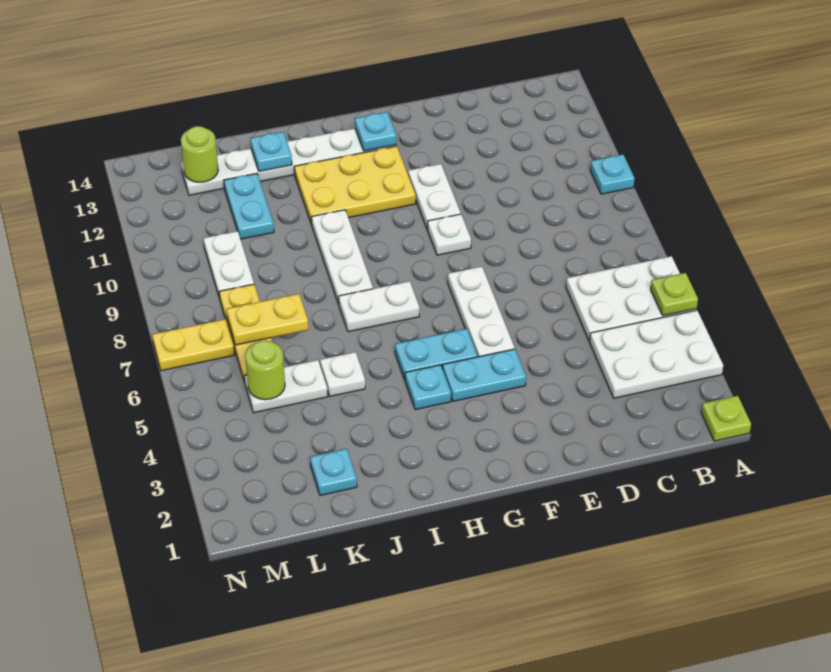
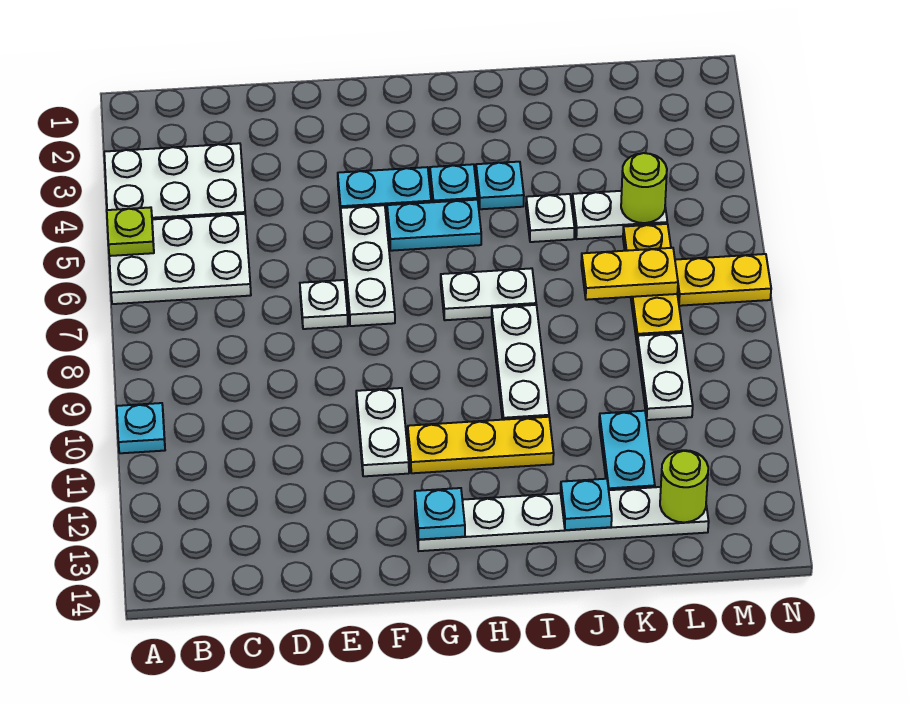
lime 1x1 plate [701,396,751,441] -> none
white 1x1 plate [427,214,471,255] -> white 1x1 plate moved to [300,280,348,329]
yellow 2x3 plate [294,146,416,225] -> yellow 1x3 plate [408,417,554,473]
cyan 1x1 plate [310,449,357,495] -> cyan 1x1 plate moved to [476,162,524,209]

